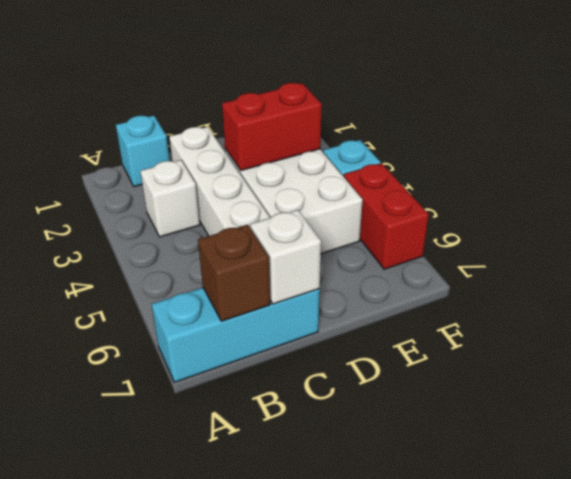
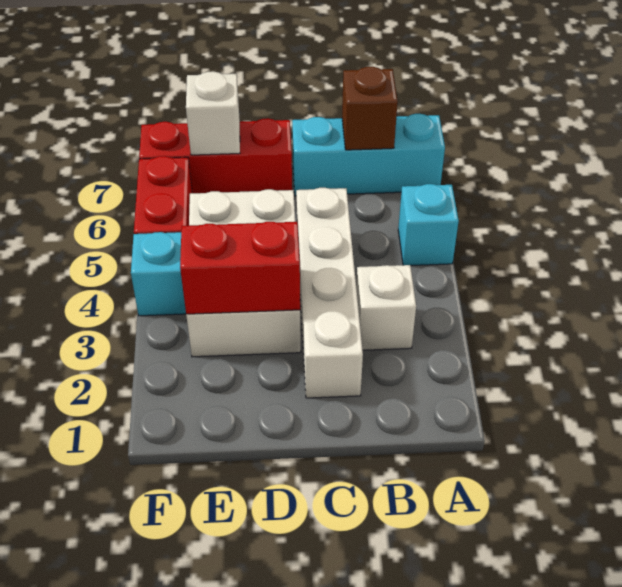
cyan 1x1 brick [116,116,170,187] -> cyan 1x1 brick moved to [398,184,459,265]
white 1x1 brick [250,210,321,304] -> white 1x1 brick moved to [186,71,240,155]
none -> red 1x3 brick [139,118,292,193]

